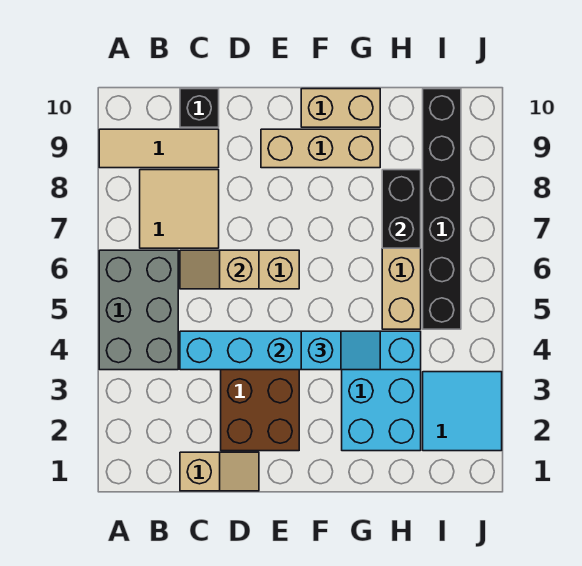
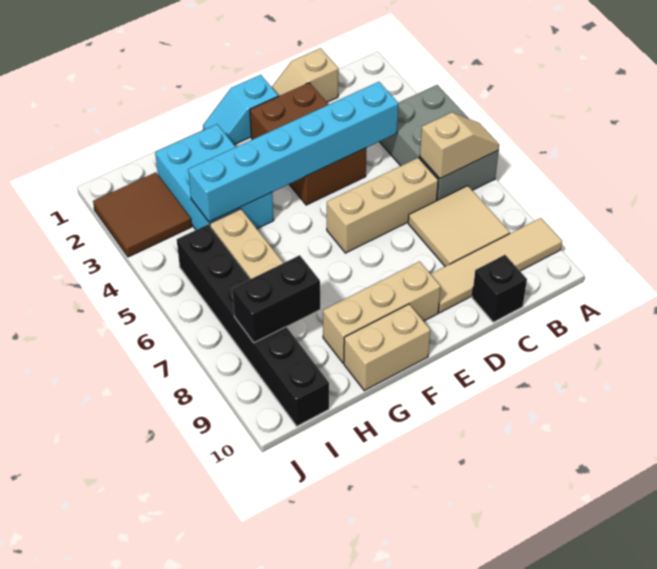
tan 1x3 tile [99,129,219,168] -> tan 1x4 tile [431,218,562,313]
tan 1x2 slope [180,250,259,289] -> tan 1x2 slope moved to [420,112,499,179]
cyan 1x2 slope [301,331,380,370] -> cyan 1x2 slope moved to [203,75,278,145]
black 1x2 brick [382,170,421,248] -> black 1x2 brick turned to [232,255,320,343]
cyan 2x2 tile [423,372,502,451] -> brown 2x2 tile [93,172,192,257]

